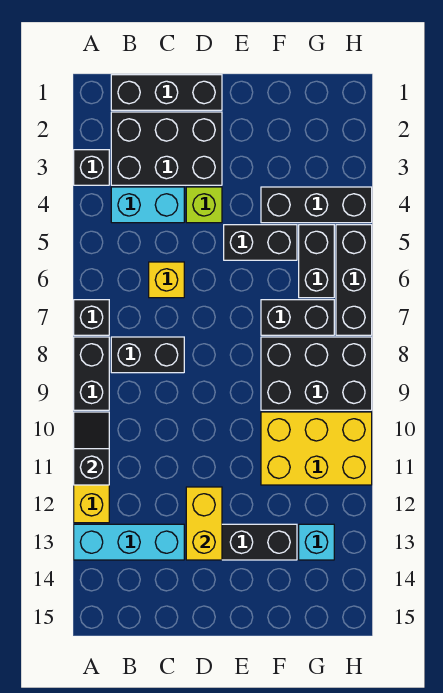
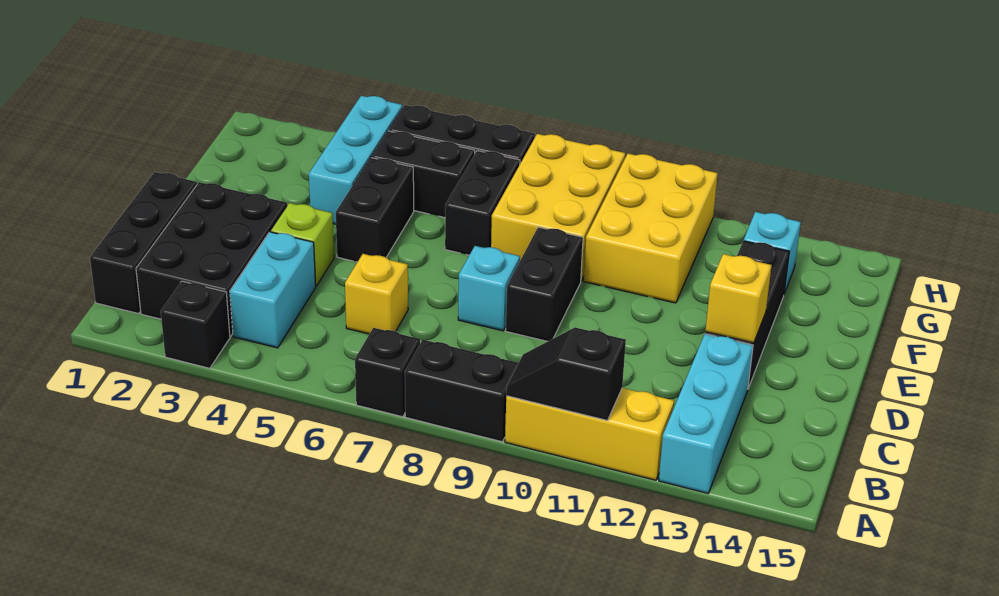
black 1x2 brick [111,337,184,373] -> black 1x2 brick moved to [506,227,583,341]
none -> cyan 1x1 brick [458,246,520,331]
yellow 1x2 brick [186,487,222,560] -> yellow 1x1 brick [705,254,772,343]
black 1x3 brick [261,187,372,223] -> cyan 1x3 brick [309,96,402,224]
black 2x3 brick [261,337,372,410] -> yellow 2x3 brick [491,134,625,281]

